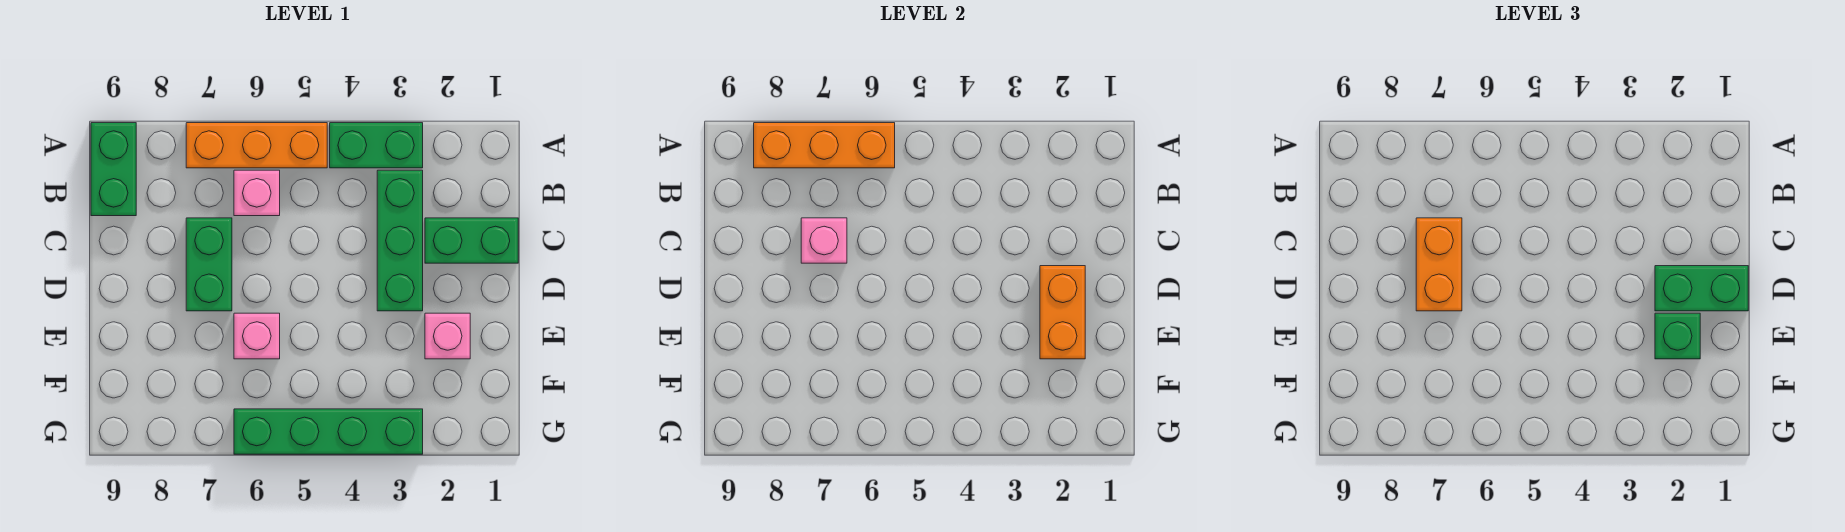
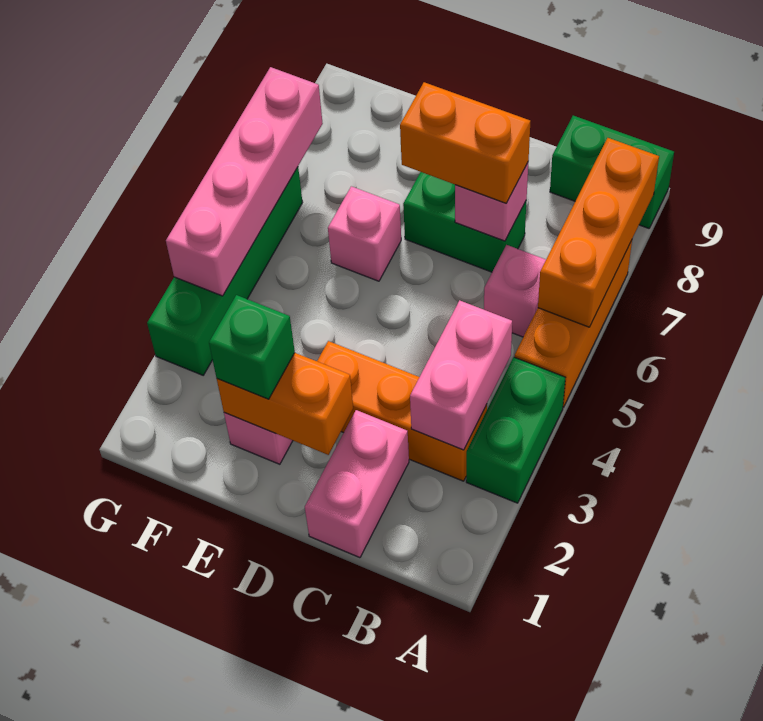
green 1x3 brick [377,170,423,311] -> orange 1x3 brick [317,341,487,481]
none -> pink 1x2 brick [410,300,512,450]
green 1x2 brick [425,218,518,263] -> pink 1x2 brick [305,410,409,558]
green 1x2 brick [1655,266,1748,311] -> none
none -> pink 1x4 brick [166,67,323,296]

